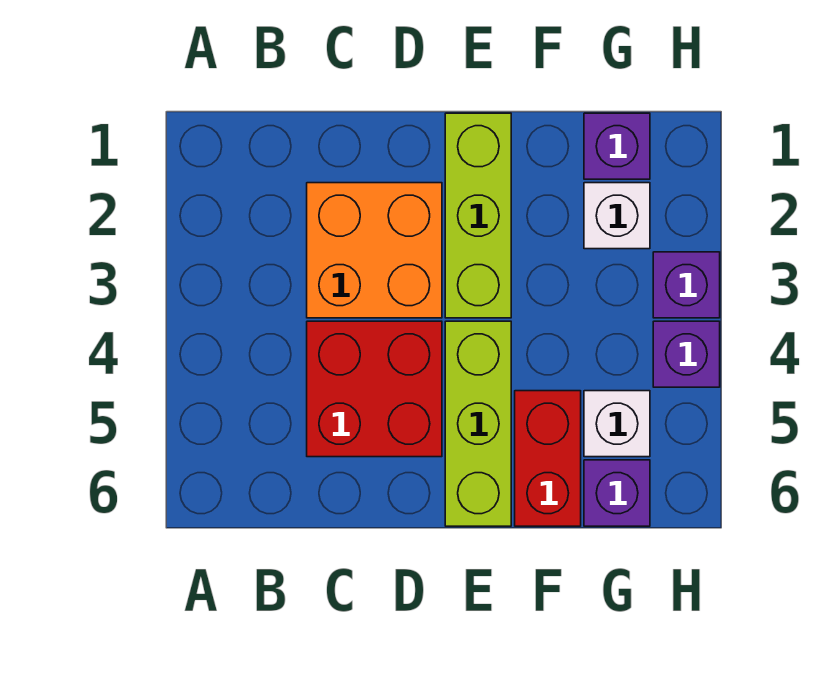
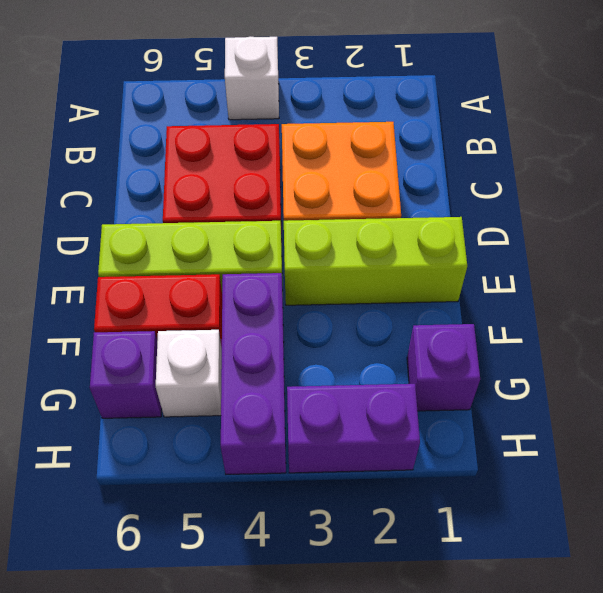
white 1x1 brick [584,183,650,249] -> white 1x1 brick moved to [225,37,279,120]
purple 1x1 brick [653,252,720,318] -> purple 1x2 brick [287,384,420,473]
purple 1x1 brick [653,321,720,387] -> purple 1x3 brick [221,273,286,474]

